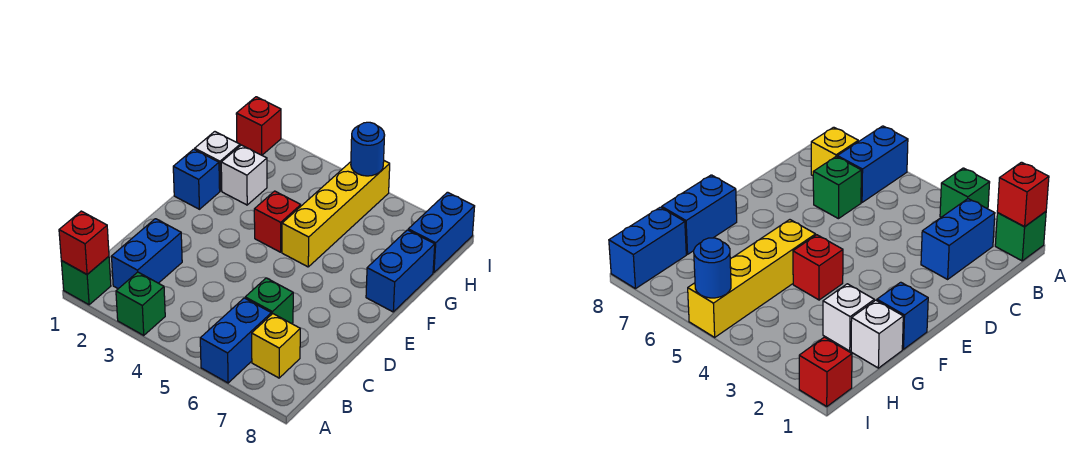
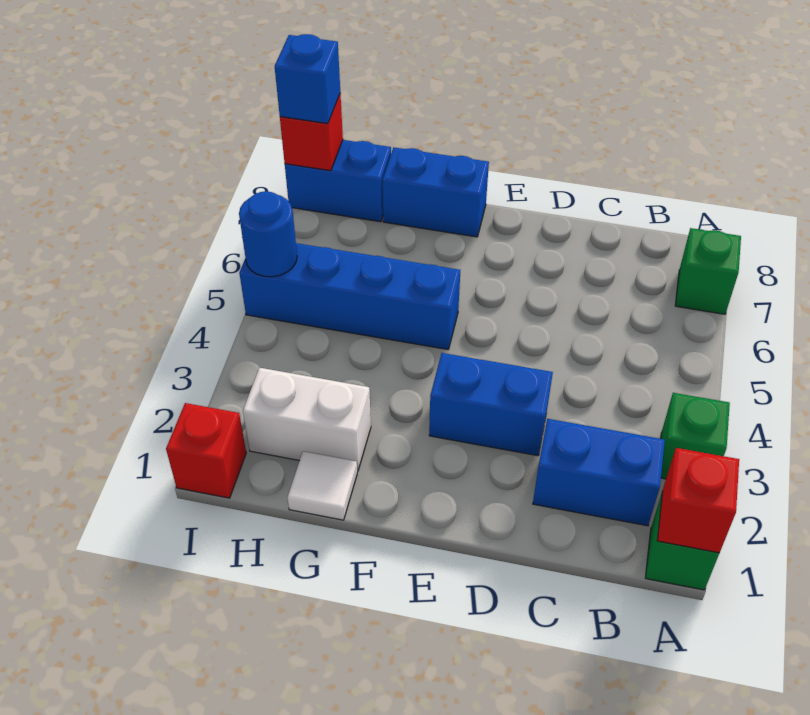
blue 1x2 brick [200,298,271,383] -> blue 1x2 brick moved to [429,353,553,456]
yellow 1x1 brick [252,314,300,378] -> none
green 1x1 brick [245,278,293,324] -> green 1x1 brick moved to [675,228,741,314]
blue 1x1 brick [173,149,220,209] -> blue 1x1 brick moved to [275,34,340,124]
red 1x1 brick [254,191,301,252] -> red 1x1 brick moved to [280,93,343,171]
yellow 1x4 brick [282,161,390,267] -> blue 1x4 brick [239,243,460,350]
white 1x1 brick [195,132,240,191] -> white 1x1 tile [287,451,357,520]
white 1x1 brick [221,145,267,205] -> white 1x2 brick [243,368,371,471]

